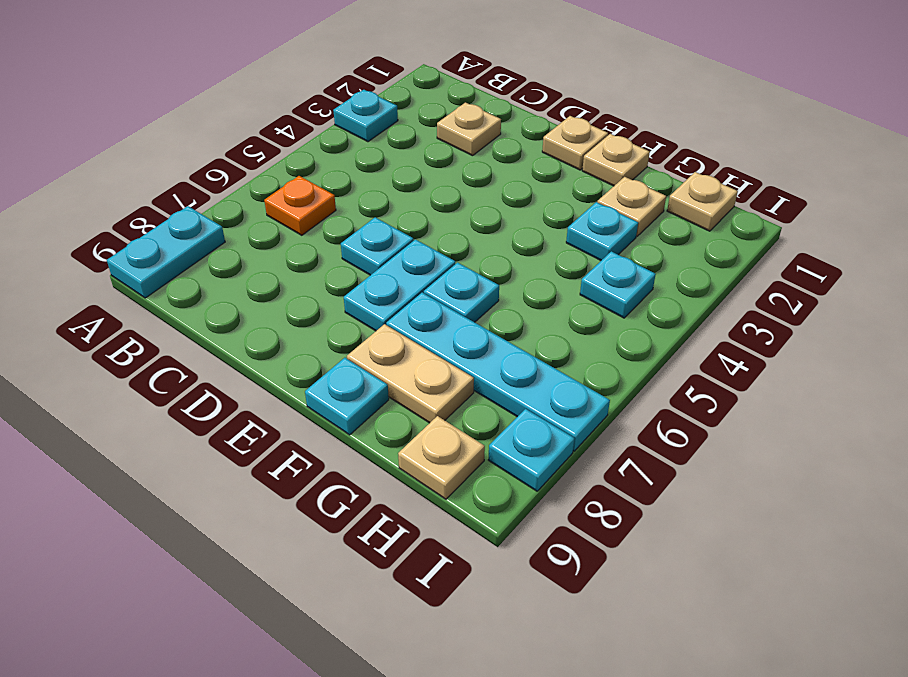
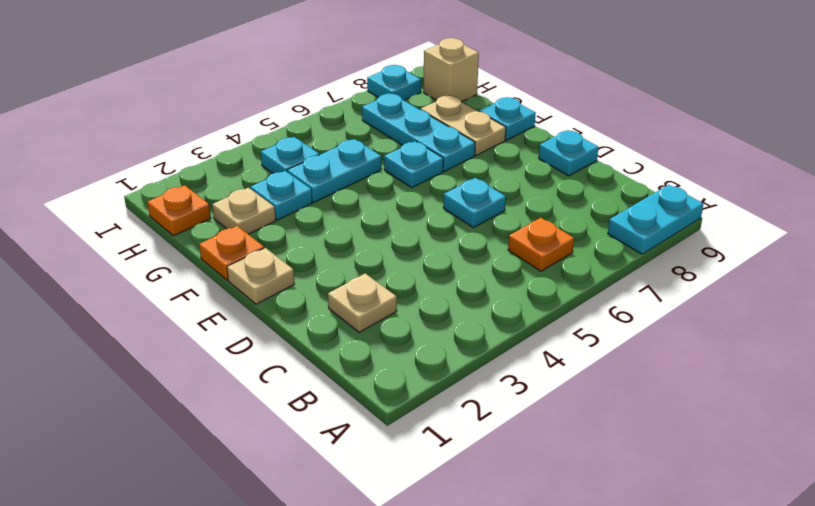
cyan 1x1 plate [333,90,398,142] -> cyan 1x1 plate moved to [539,130,598,176]
cyan 1x2 plate [344,239,455,331] -> cyan 1x2 plate moved to [287,139,381,202]
tan 1x1 plate [582,134,650,186] -> orange 1x1 plate [199,226,264,280]
cyan 1x4 plate [386,293,610,451] -> cyan 1x3 plate [362,94,475,171]
tan 1x1 plate [667,172,738,231] -> orange 1x1 plate [147,185,211,236]
tan 1x1 plate [398,416,485,499] -> tan 1x1 brick [424,38,479,102]

